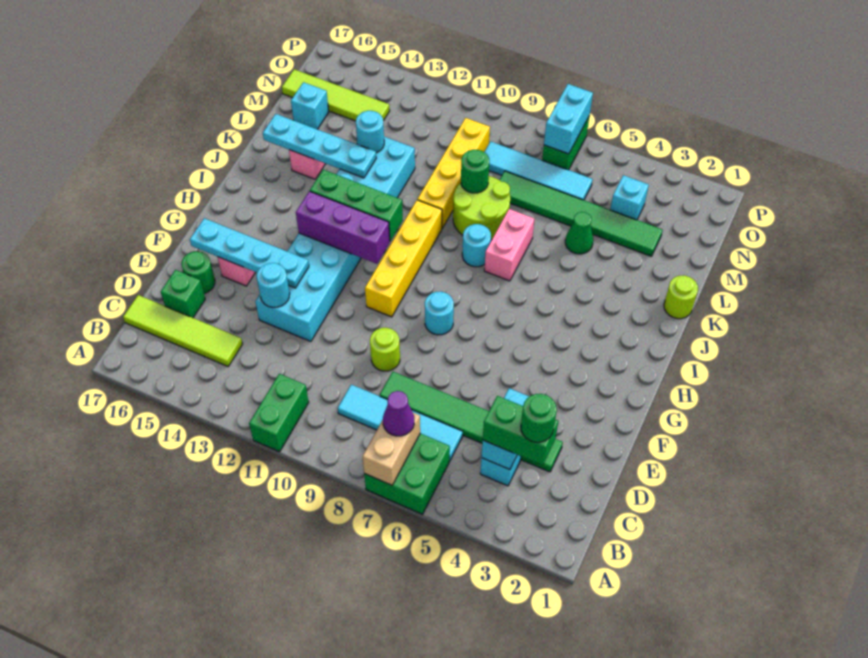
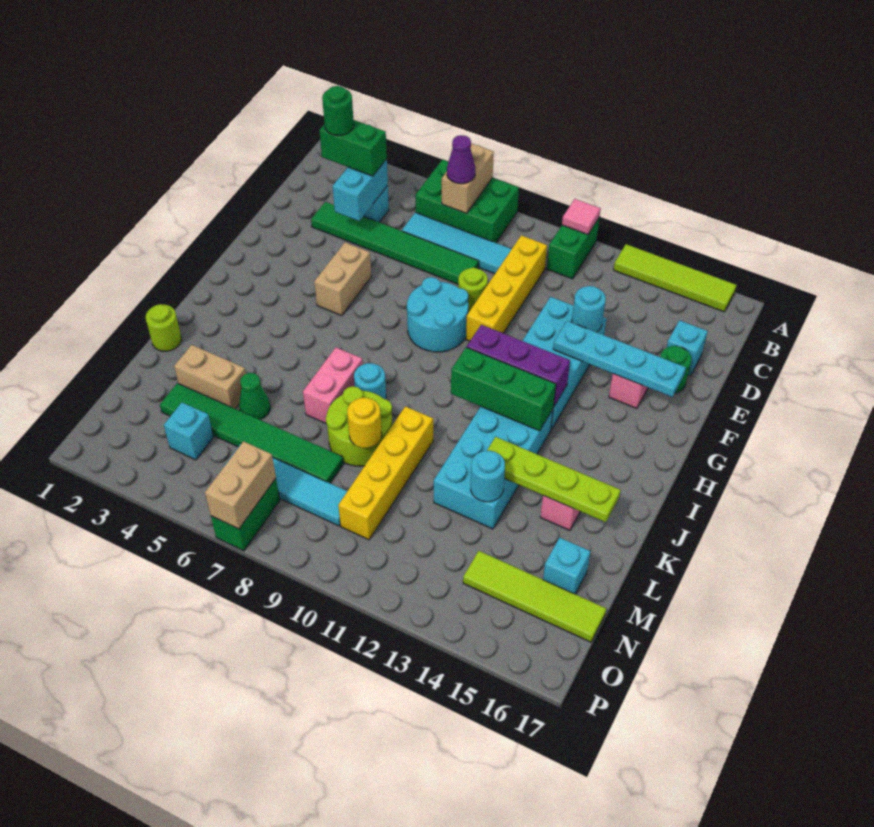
green 2x2 brick [364,433,450,514] -> green 2x3 brick [416,160,519,243]
none -> pink 1x1 tile [562,199,601,234]
lime 1x4 tile [123,295,242,366] -> lime 1x4 tile moved to [614,244,736,312]
green 1x1 brick [161,270,205,318] -> cyan 1x1 brick [666,320,708,376]
none -> tan 1x2 brick [314,242,371,316]
cyan 1x1 round brick [425,292,454,335] -> cyan 2x2 round brick [407,277,468,352]
yellow 1x4 brick [365,200,442,317] -> yellow 1x4 brick moved to [466,235,547,341]
cyan 1x4 plate [263,114,376,178] -> lime 1x4 plate [487,437,621,522]
none -> tan 1x2 brick [174,345,246,409]
green 1x1 round brick [461,150,489,193] -> yellow 1x1 round brick [347,398,382,448]
cyan 1x2 brick [544,84,593,154] -> tan 1x2 brick [205,441,276,529]

